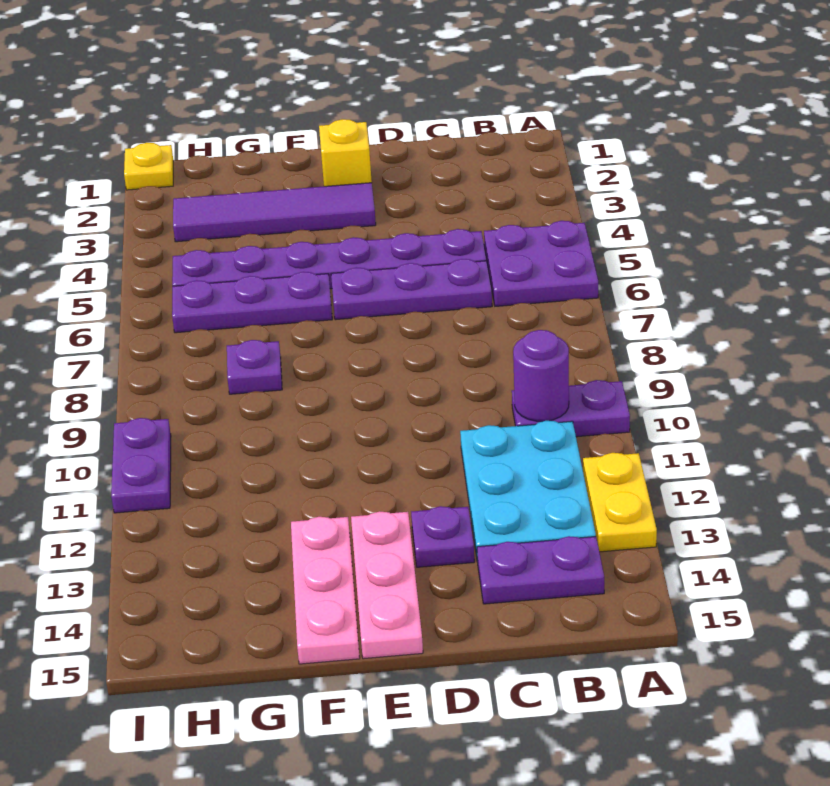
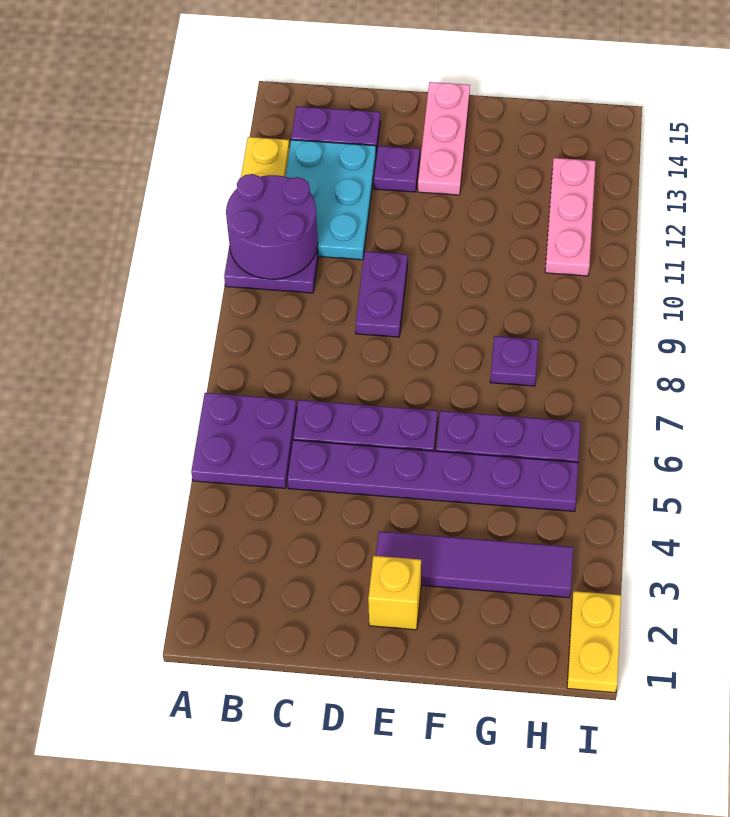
purple 1x1 round brick [513,330,569,421] -> purple 2x2 round brick [226,174,318,279]
pink 1x3 plate [291,517,360,664] -> pink 1x3 plate moved to [545,158,596,276]
yellow 1x1 plate [124,143,173,190] -> yellow 1x2 plate [567,591,621,693]
purple 1x2 plate [111,418,171,513] -> purple 1x2 plate moved to [355,251,408,337]

